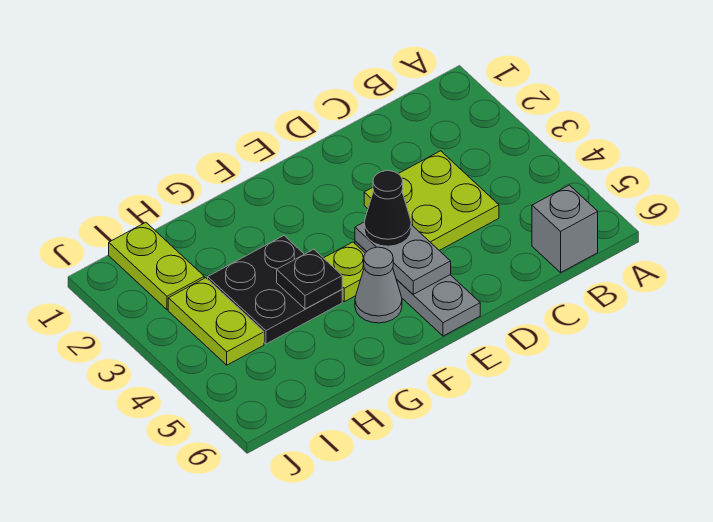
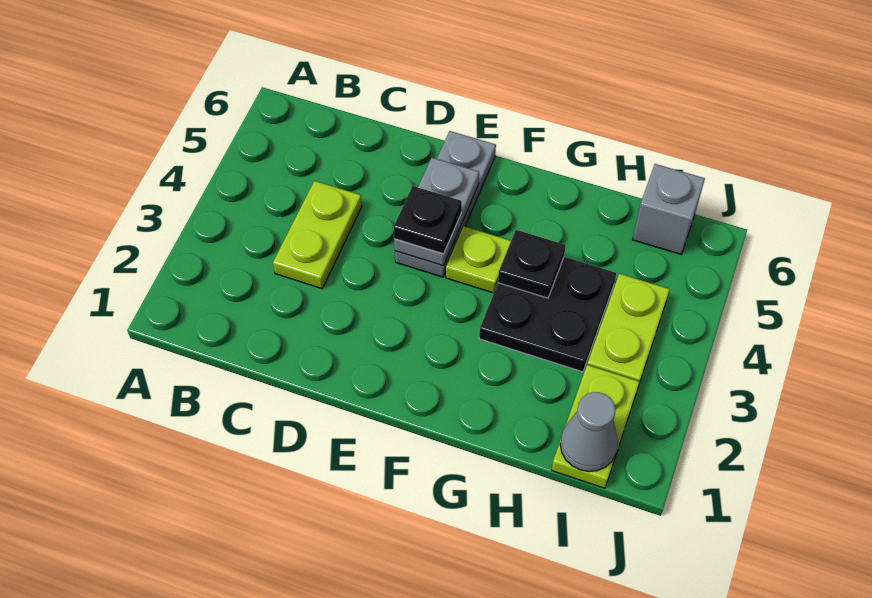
grey 1x1 brick [532,185,598,272] -> grey 1x1 brick moved to [633,164,705,254]
lime 2x2 plate [364,151,499,250] -> lime 1x2 plate [273,181,362,289]
black 1x1 cone [364,171,411,246] -> black 1x1 plate [394,186,462,254]
grey 1x1 cone [355,247,402,323] -> grey 1x1 cone moved to [560,392,618,472]

